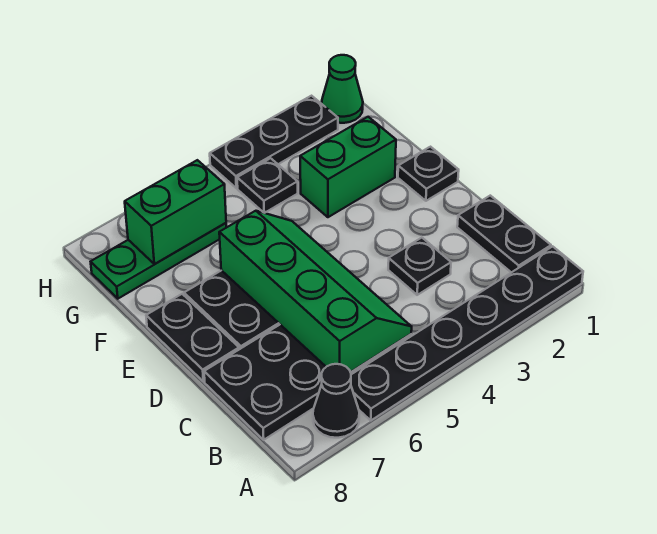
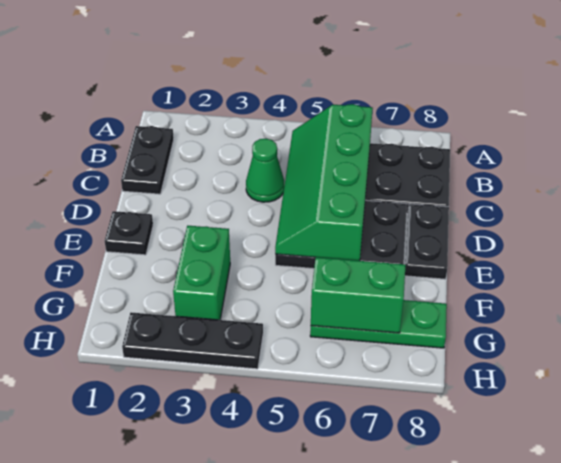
black 1x6 plate [351,246,583,420] -> none
black 1x1 cone [313,364,359,438] -> none
black 1x1 plate [388,238,451,295] -> none
green 1x2 brick [300,117,396,217] -> green 1x2 brick turned to [173,226,230,320]
black 1x1 plate [237,158,298,213] -> none
green 1x1 cone [322,55,363,123] -> green 1x1 cone moved to [246,139,284,202]

